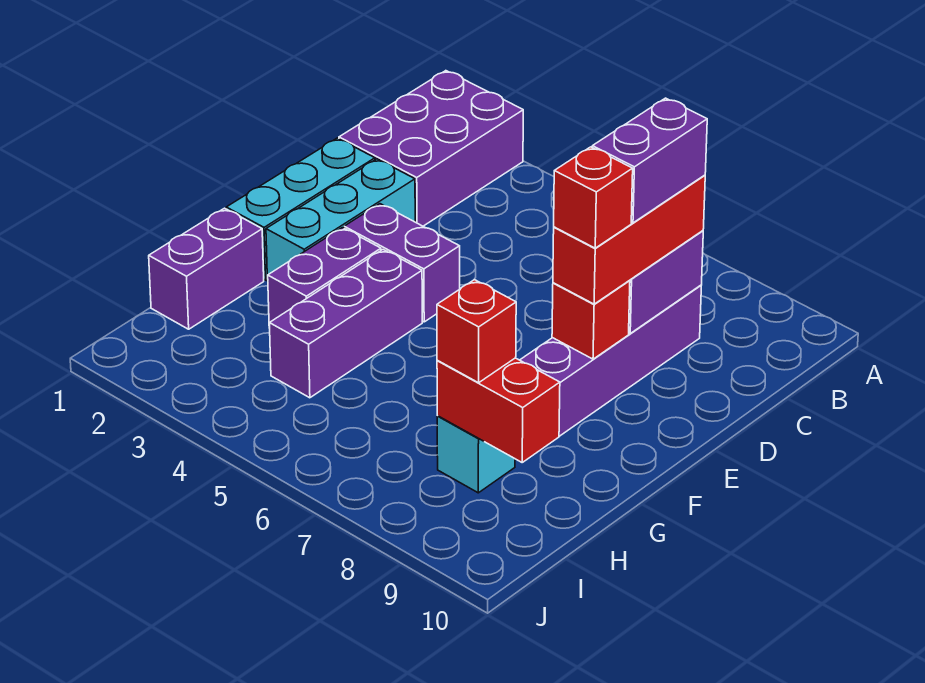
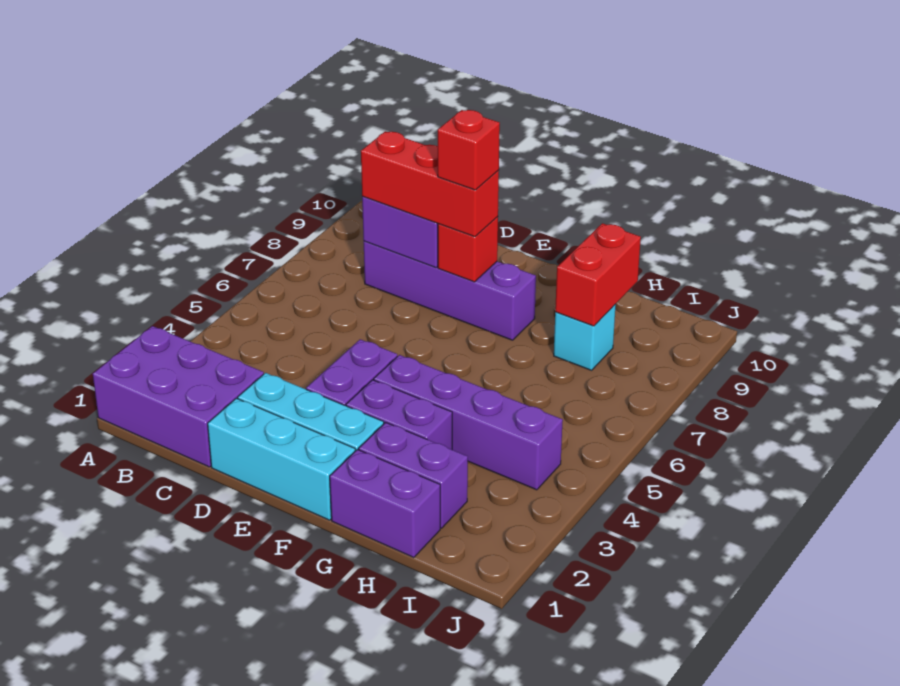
purple 1x2 brick [592,98,707,223] -> purple 1x2 brick moved to [359,422,468,528]
purple 1x3 brick [269,250,422,398] -> purple 1x4 brick [374,355,563,490]
red 1x1 brick [437,280,516,383] -> none

